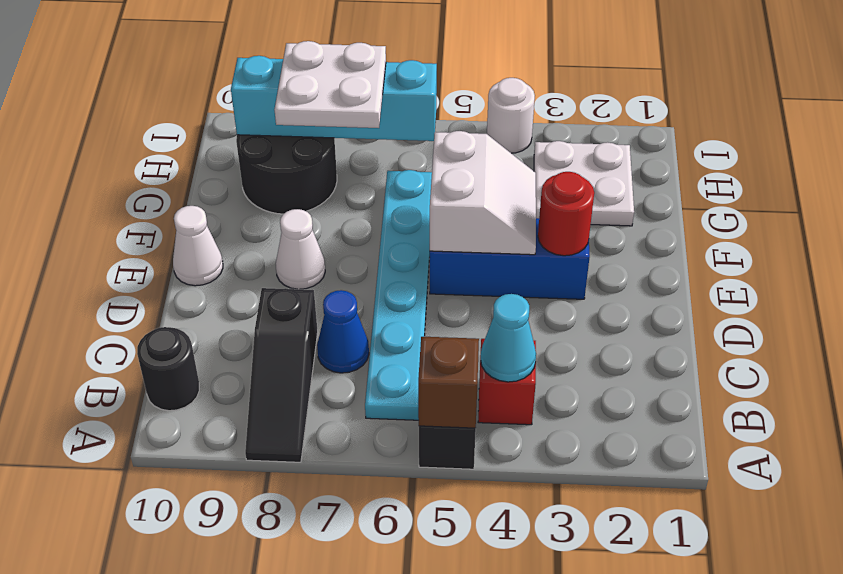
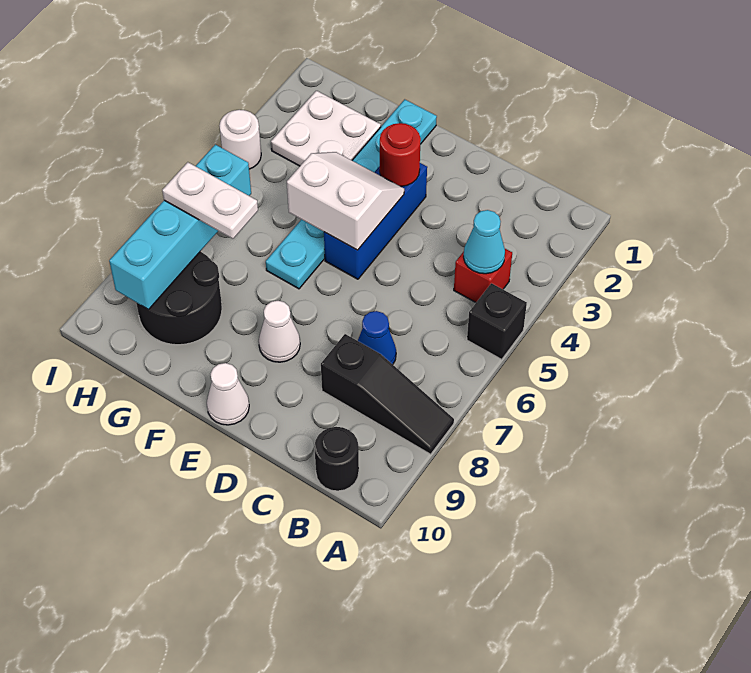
brown 1x1 brick [418,337,479,428] -> none
cyan 1x6 plate [365,170,432,420] -> cyan 1x6 plate turned to [266,99,437,289]
white 2x2 plate [274,41,386,128] -> white 1x2 plate [162,162,258,239]

